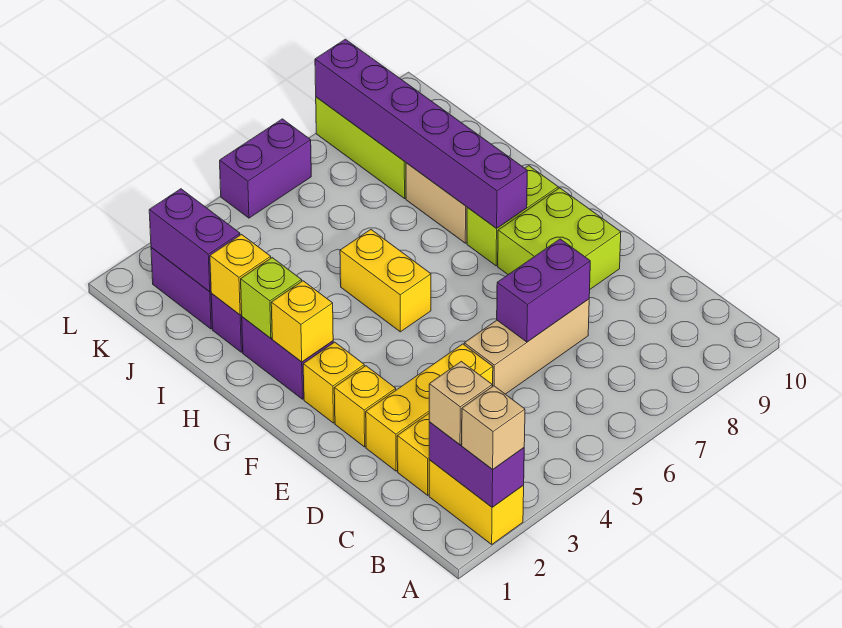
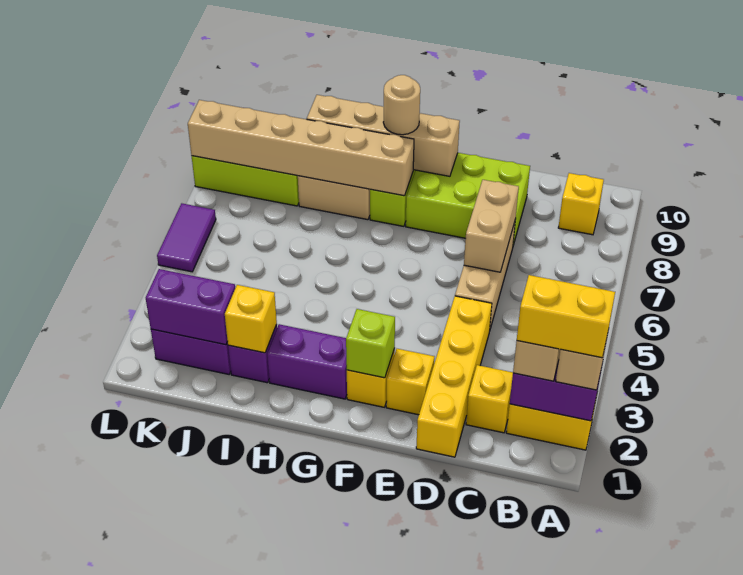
yellow 1x3 brick [366,344,493,471] -> yellow 1x4 brick [416,296,492,457]
purple 1x2 brick [497,239,590,342] -> tan 1x2 brick [464,180,519,272]
lime 2x2 brick [498,188,621,289] -> lime 2x3 brick [406,153,530,245]
none -> tan 1x4 brick [307,95,460,176]
yellow 1x1 brick [271,281,333,362] -> yellow 1x1 brick moved to [558,173,604,235]
yellow 1x2 brick [340,230,431,332] -> yellow 1x2 brick moved to [517,275,615,358]
purple 1x6 brick [315,39,527,228] -> tan 1x6 brick [188,100,414,196]
none -> tan 1x1 round brick [383,75,420,135]
lime 1x1 brick [241,258,302,338] -> lime 1x1 brick moved to [346,309,395,378]
purple 1x2 brick [220,119,311,218] -> purple 1x2 tile [157,203,216,272]

